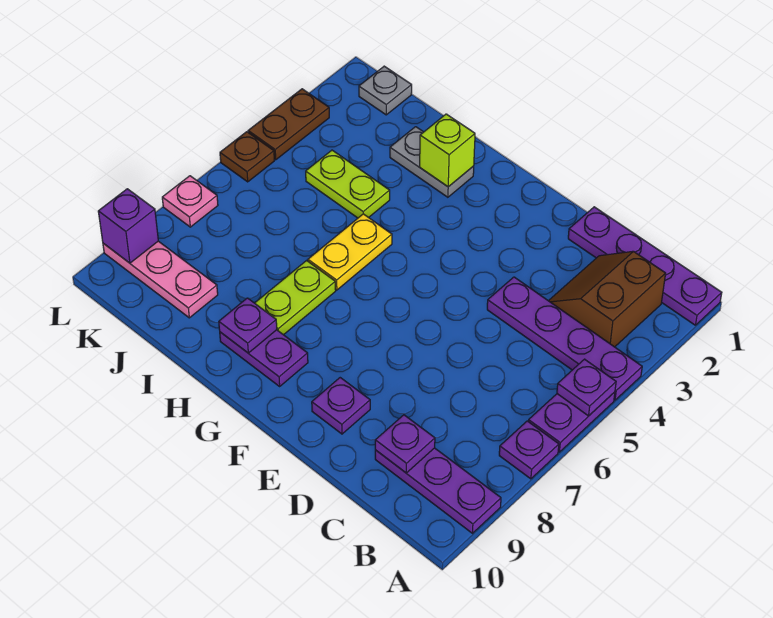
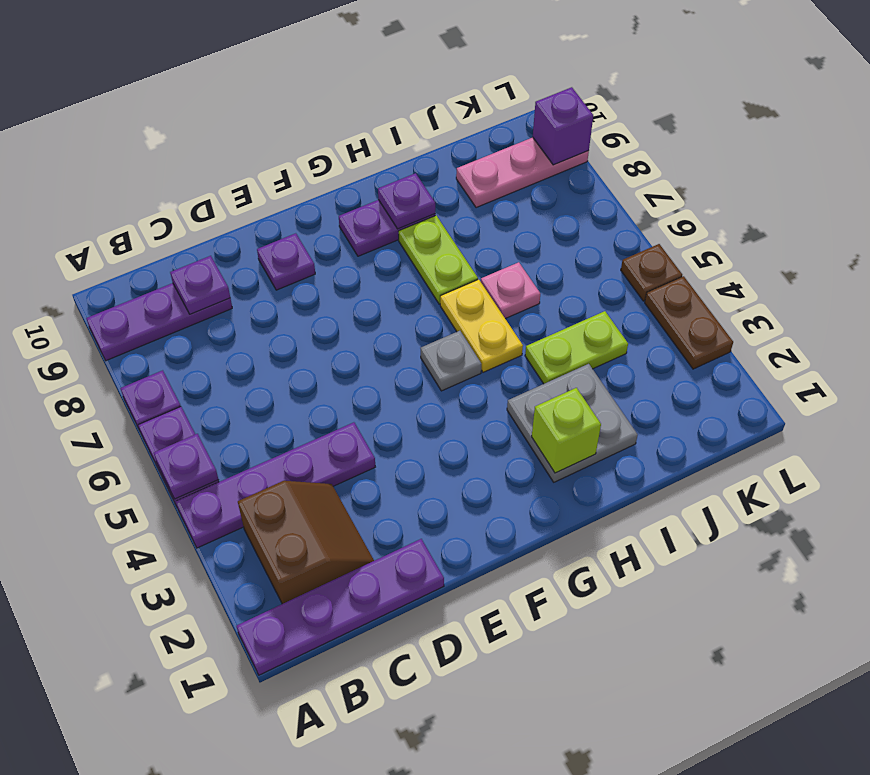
grey 1x2 plate [390,127,474,197] -> grey 2x2 plate [507,364,638,482]
grey 1x1 plate [359,66,412,115] -> grey 1x1 plate moved to [420,331,481,391]
pink 1x1 plate [162,176,218,227] -> pink 1x1 plate moved to [481,262,540,319]

